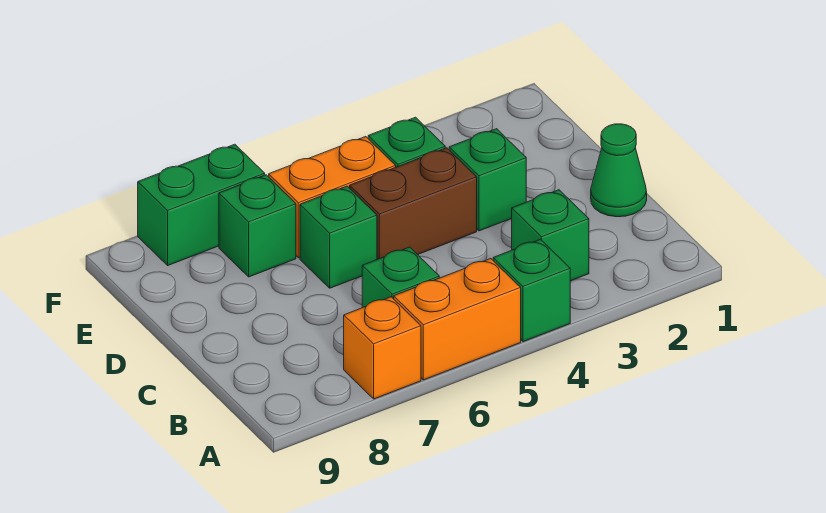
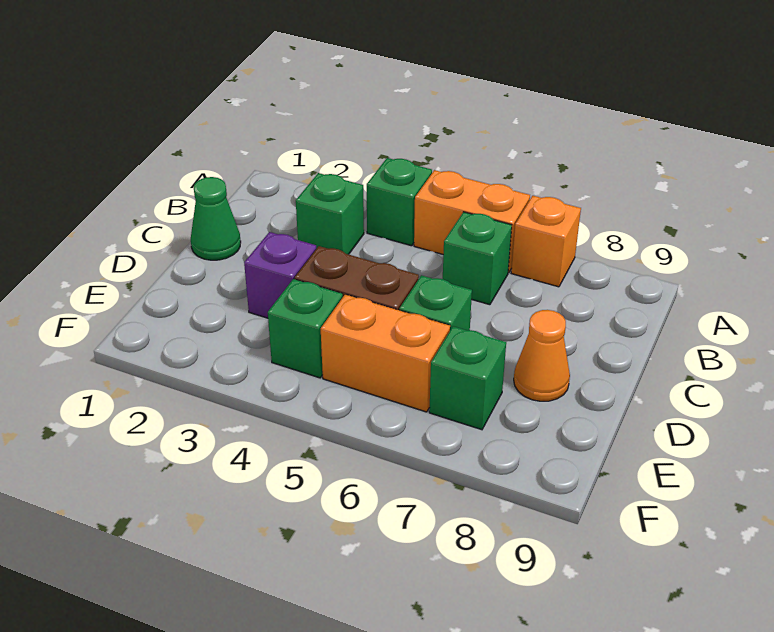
green 1x1 brick [449,129,526,231] -> purple 1x1 brick [244,232,316,318]
none -> orange 1x1 cone [514,310,570,401]
green 1x2 brick [138,144,265,265] -> none

